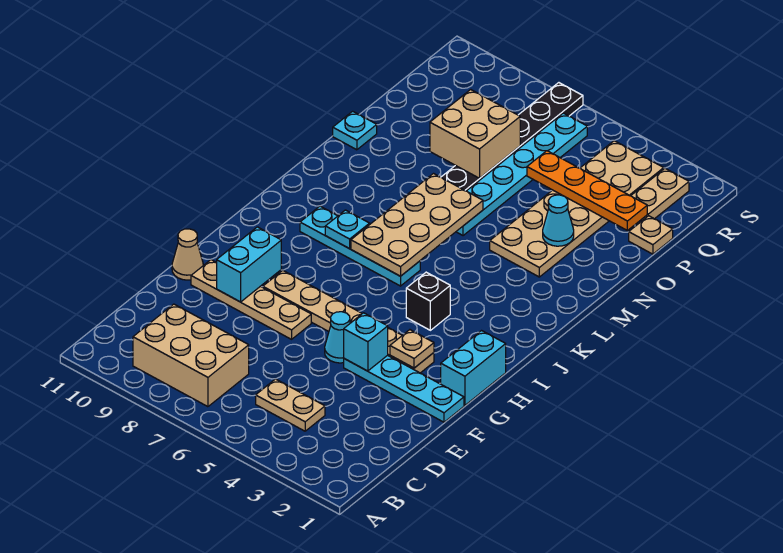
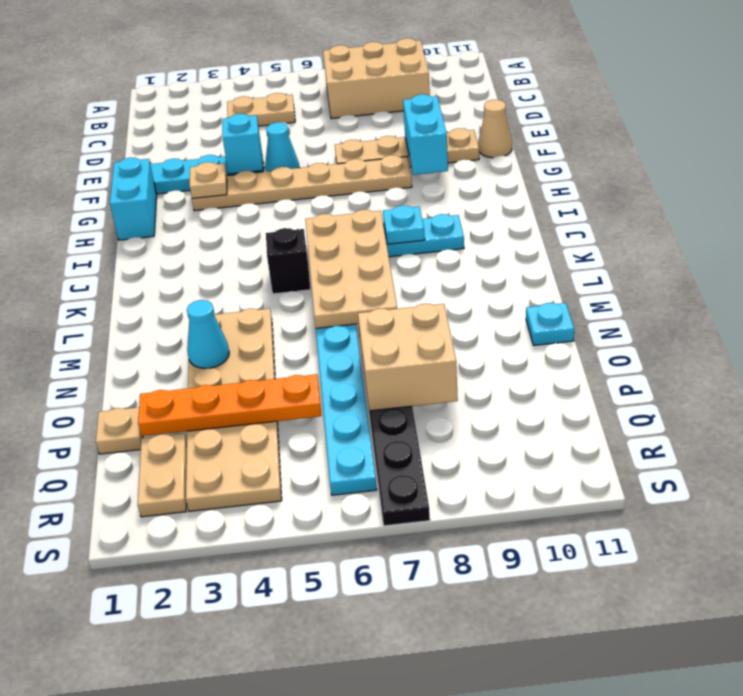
black 1x1 brick [406,272,450,330] -> black 1x1 brick moved to [266,228,310,294]

